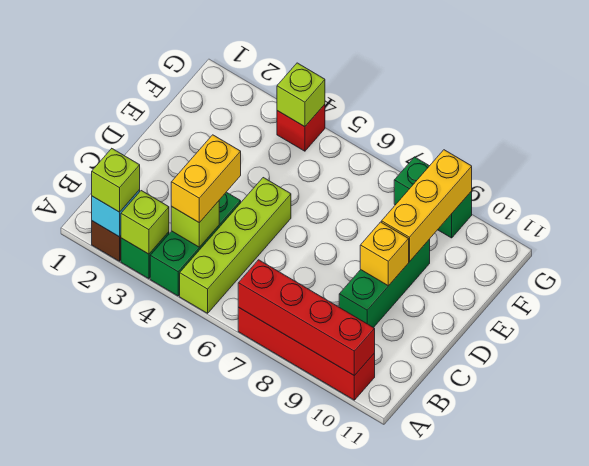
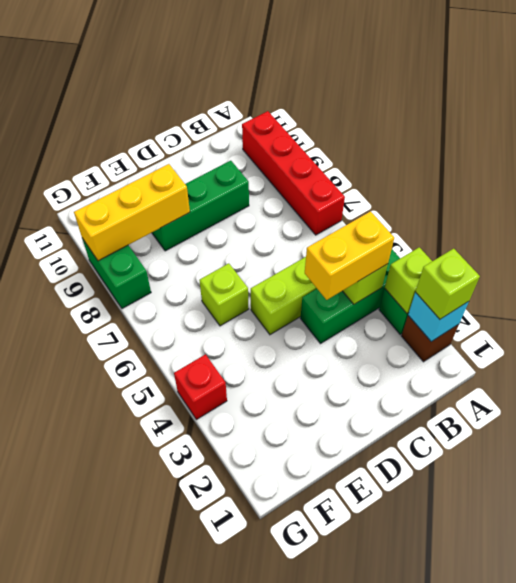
red 1x4 brick [238,260,375,376] -> none
yellow 1x1 brick [360,222,409,286] -> none
lime 1x1 brick [277,63,325,127] -> lime 1x1 brick moved to [199,263,249,326]

